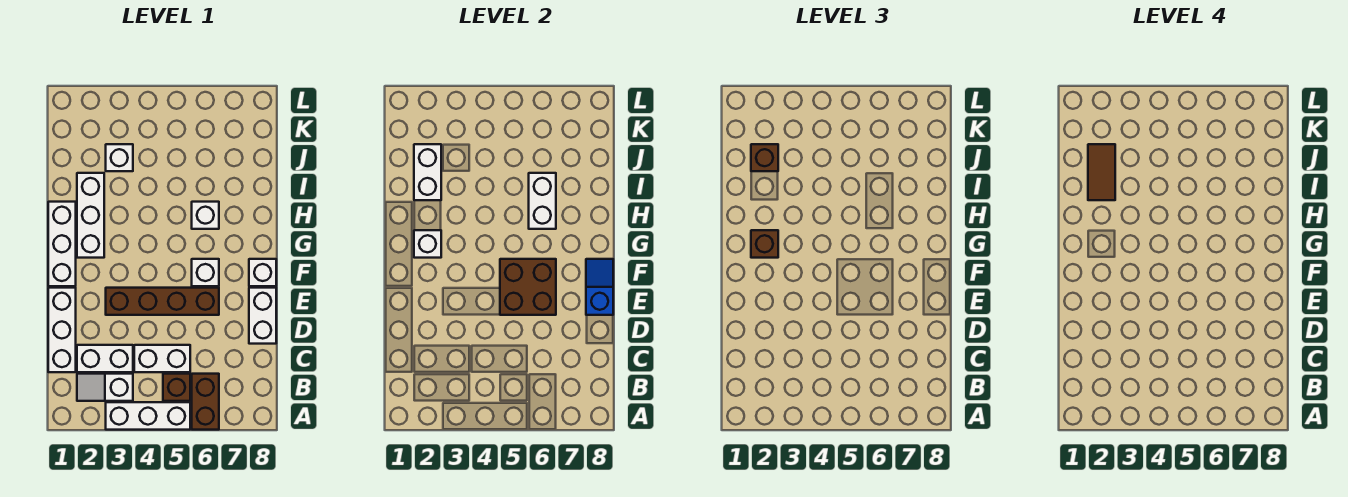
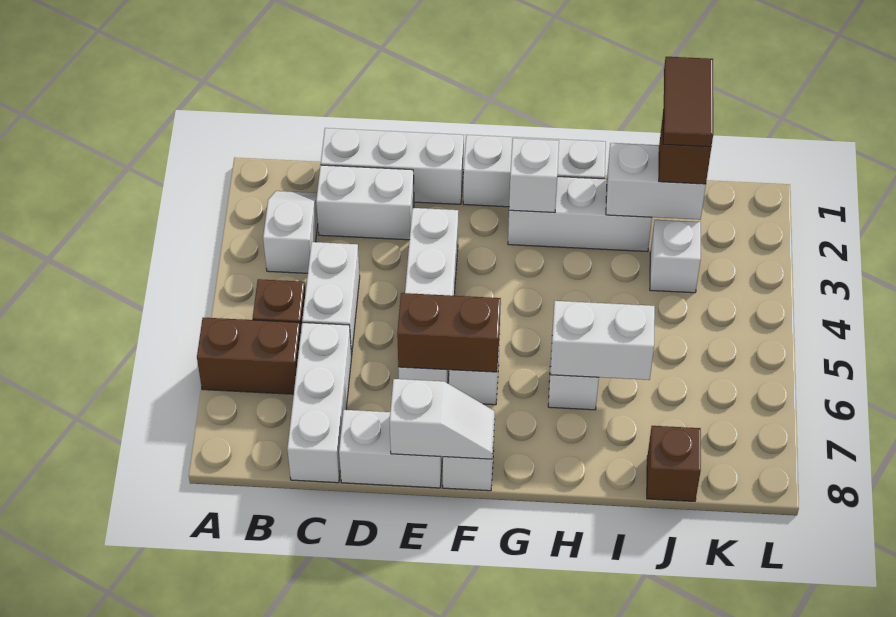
white 1x3 brick [106,402,190,430] -> white 1x3 brick moved to [287,323,352,483]
white 1x2 brick [77,345,133,372] -> white 1x2 brick turned to [316,165,414,240]
brown 1x4 brick [106,288,219,315] -> white 1x4 brick [398,208,458,383]
brown 2x2 brick [500,259,556,315] -> brown 1x2 brick [397,293,501,372]
blue 1x2 slope [586,259,613,315] -> white 1x2 slope [390,379,495,459]
brown 1x1 brick [751,230,778,258] -> brown 1x1 brick moved to [647,426,701,501]
brown 1x2 tile [1088,144,1115,200] -> brown 1x2 tile turned to [663,57,713,147]

